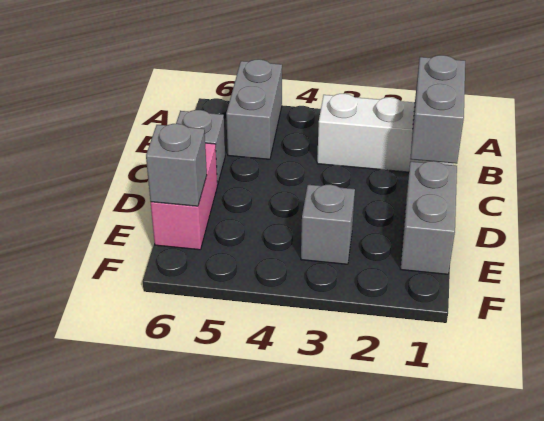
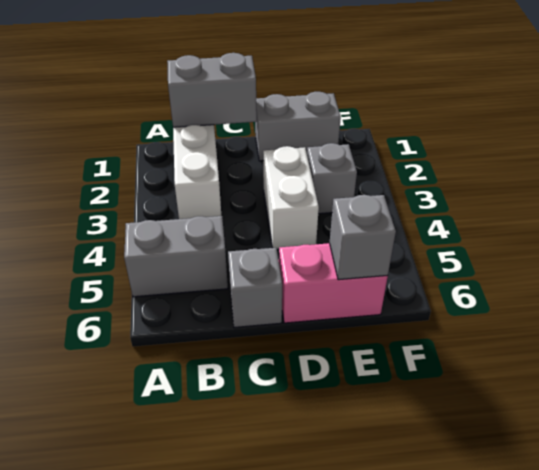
none -> white 1x2 brick [263,146,319,249]

